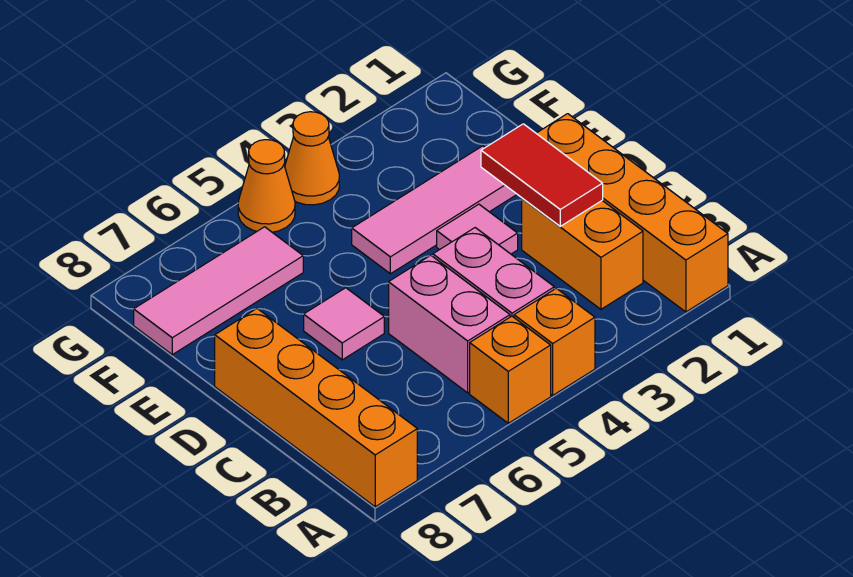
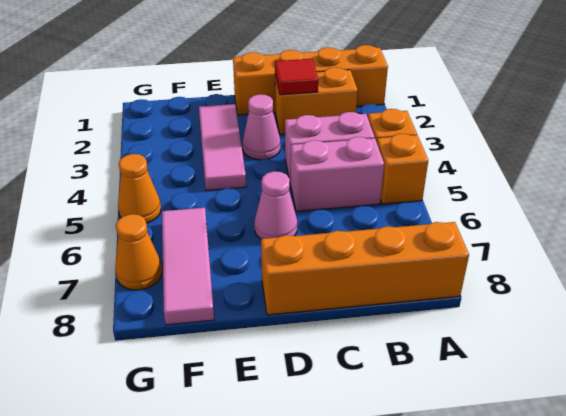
red 1x2 tile [481,124,603,226] -> red 1x1 tile [275,59,318,95]
pink 1x1 tile [437,204,518,254] -> pink 1x1 cone [242,94,280,160]
pink 1x1 tile [304,288,384,360] -> pink 1x1 cone [254,171,297,239]
orange 1x1 cone [285,112,339,205] -> orange 1x1 cone moved to [115,214,162,290]

